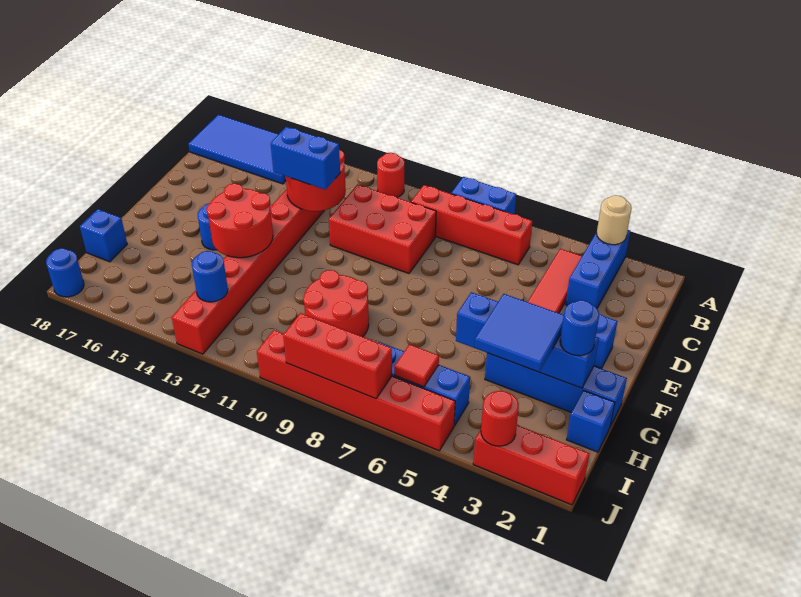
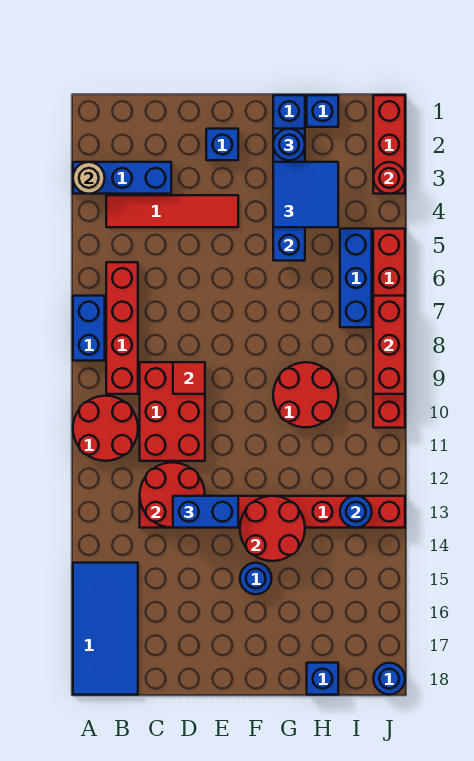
red 1x1 round brick [377,153,404,197] -> red 2x2 round brick [73,396,138,461]
blue 1x2 brick [271,127,340,190] -> blue 1x2 brick turned to [173,496,238,528]
red 1x1 tile [394,344,439,387] -> red 1x1 tile moved to [173,362,205,394]

